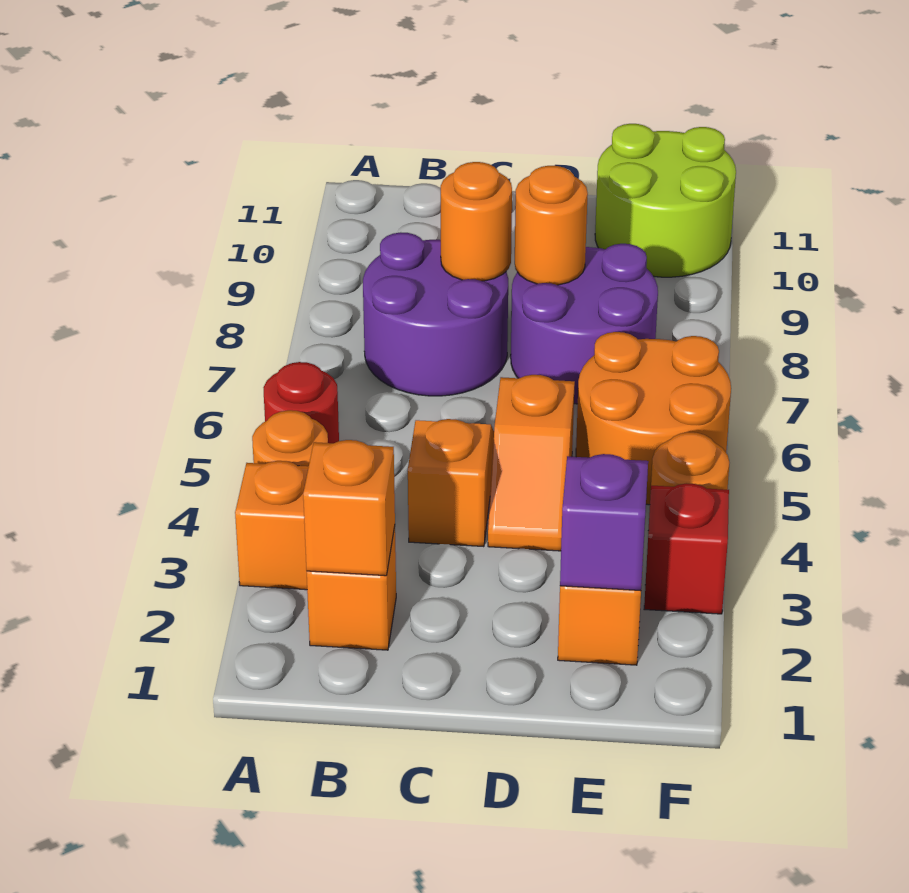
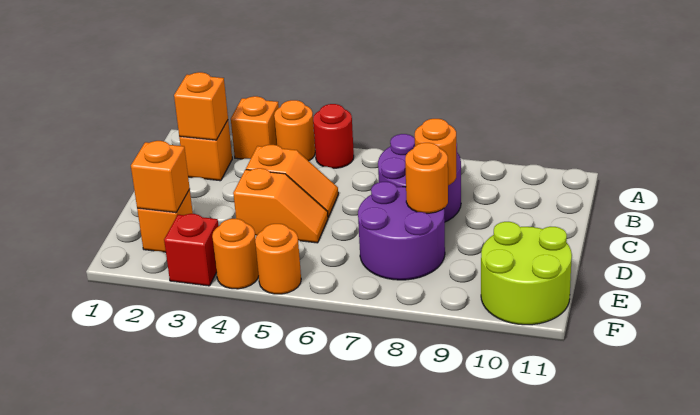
orange 1x2 slope [488,375,575,551] -> orange 1x2 slope turned to [233,168,328,243]
purple 1x1 brick [560,454,648,591] -> orange 1x1 brick [131,141,190,213]
orange 2x2 round brick [576,332,731,505] -> orange 1x1 round brick [255,224,301,294]

